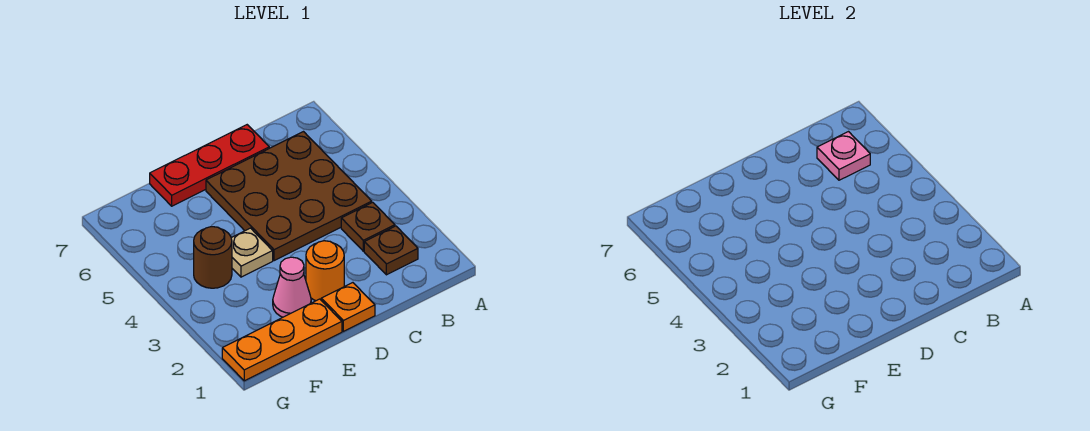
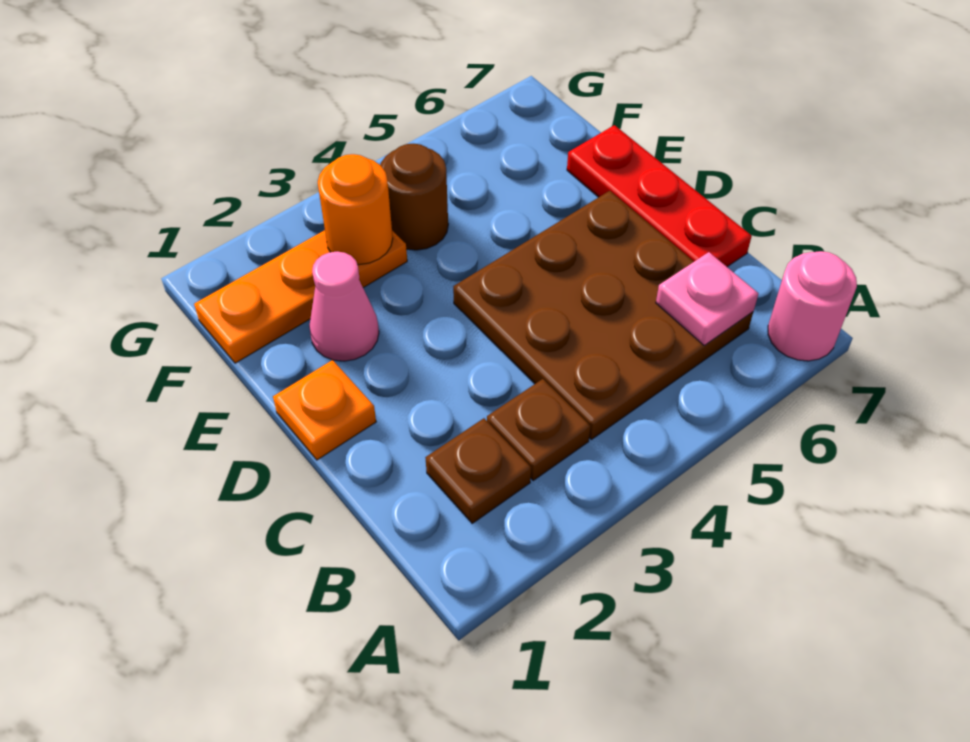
none -> pink 1x1 round brick [768,251,857,361]
orange 1x1 round brick [306,241,344,301] -> orange 1x1 round brick moved to [318,154,393,265]
orange 1x3 plate [222,299,342,381] -> orange 1x3 plate turned to [194,230,407,363]
tan 1x1 plate [231,228,273,277] -> none

